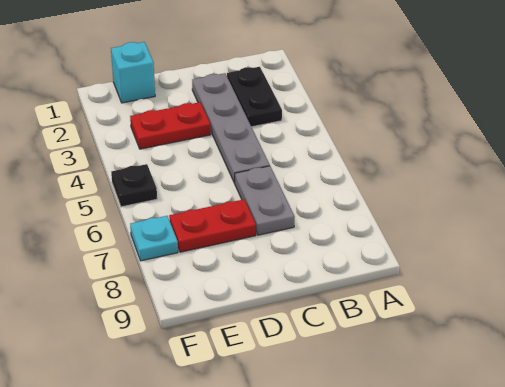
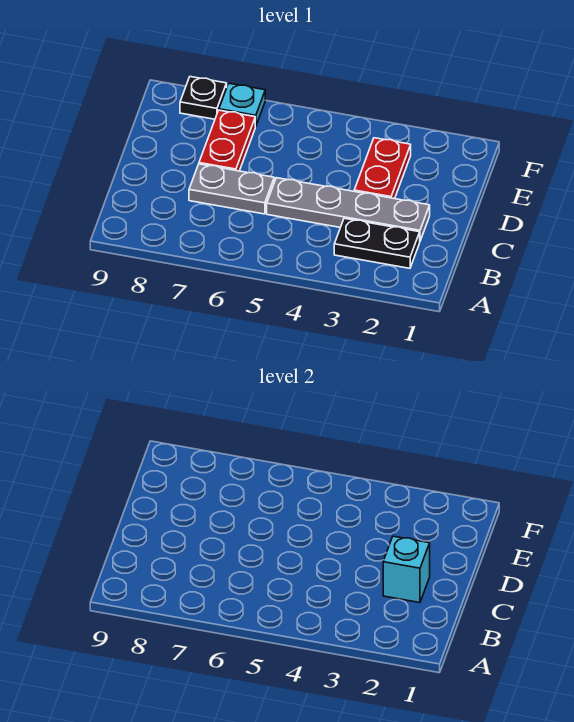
cyan 1x1 brick [111,42,155,103] -> cyan 1x1 brick moved to [383,536,430,603]
black 1x1 plate [111,164,157,207] -> black 1x1 plate moved to [180,77,227,119]

